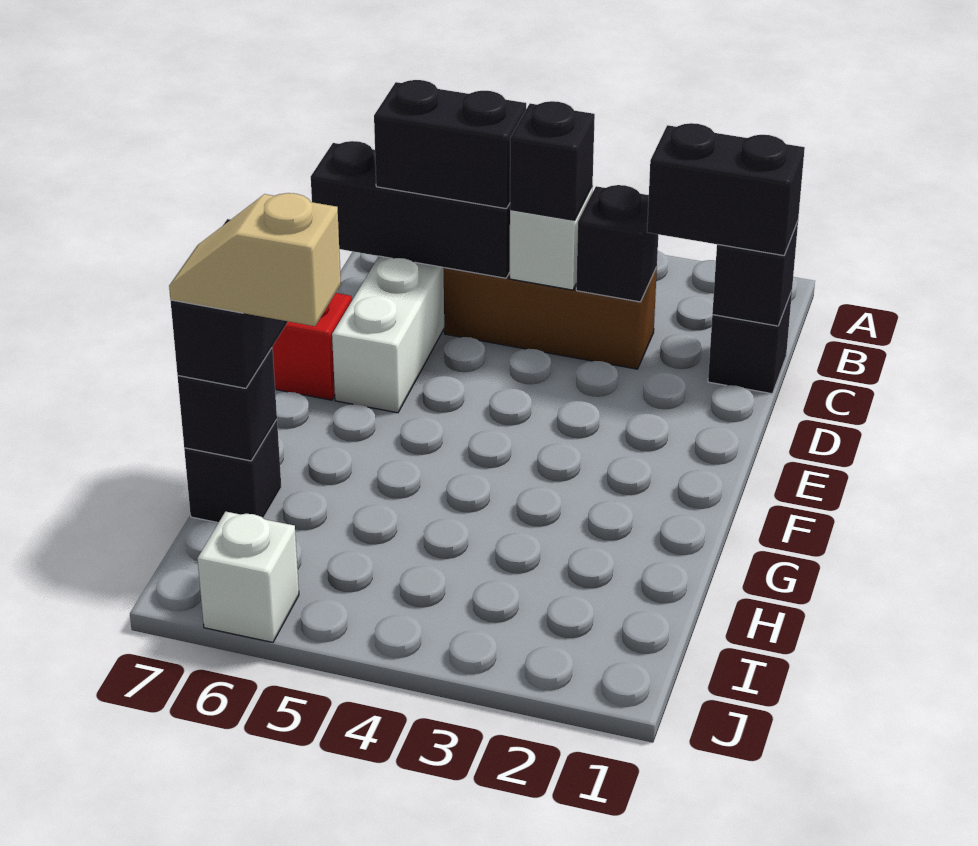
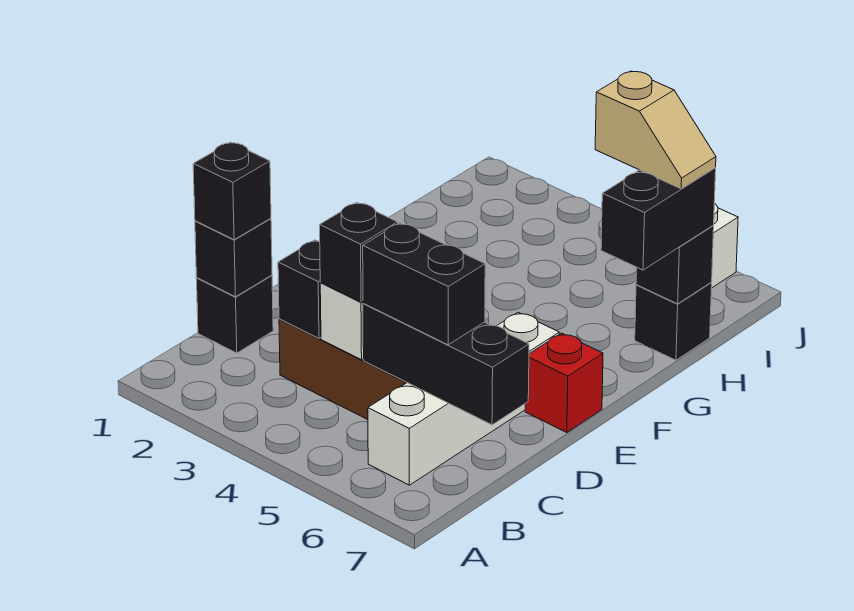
black 1x2 brick [647,123,805,256] -> black 1x1 brick [193,142,271,240]

